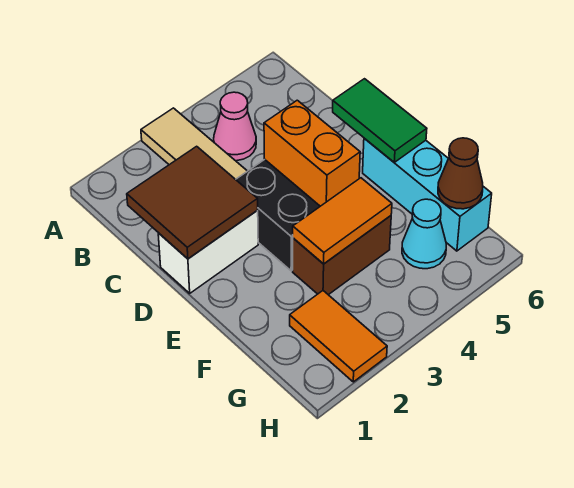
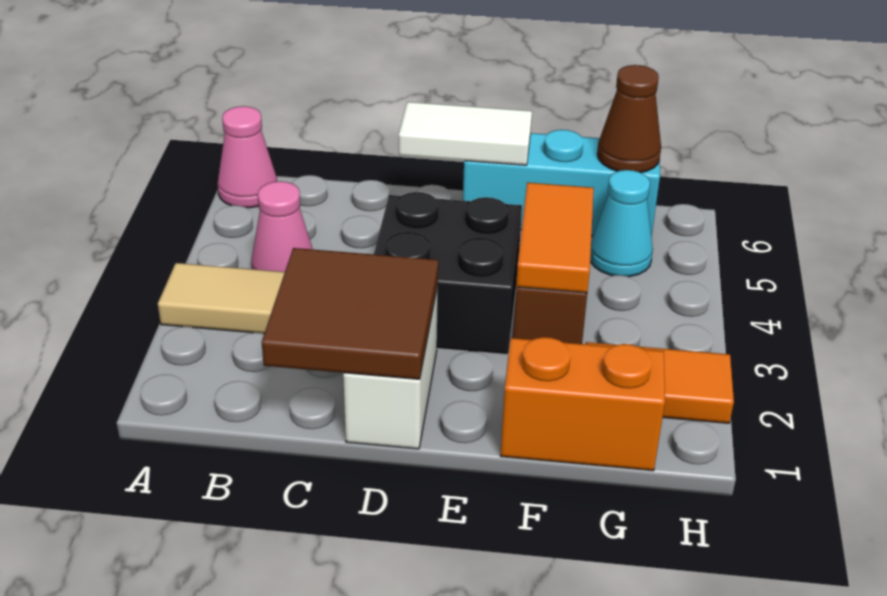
none -> pink 1x1 cone [217,106,277,208]
orange 1x2 brick [264,100,360,206] -> orange 1x2 brick moved to [501,337,665,471]
green 1x2 tile [333,79,427,162] -> white 1x2 tile [399,102,532,165]

